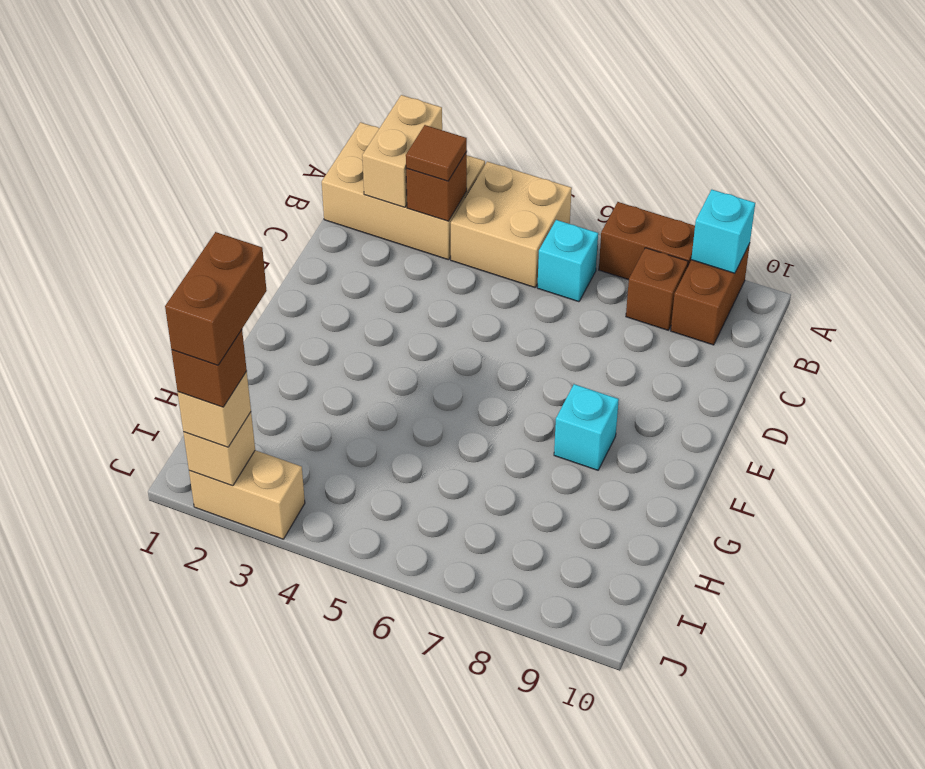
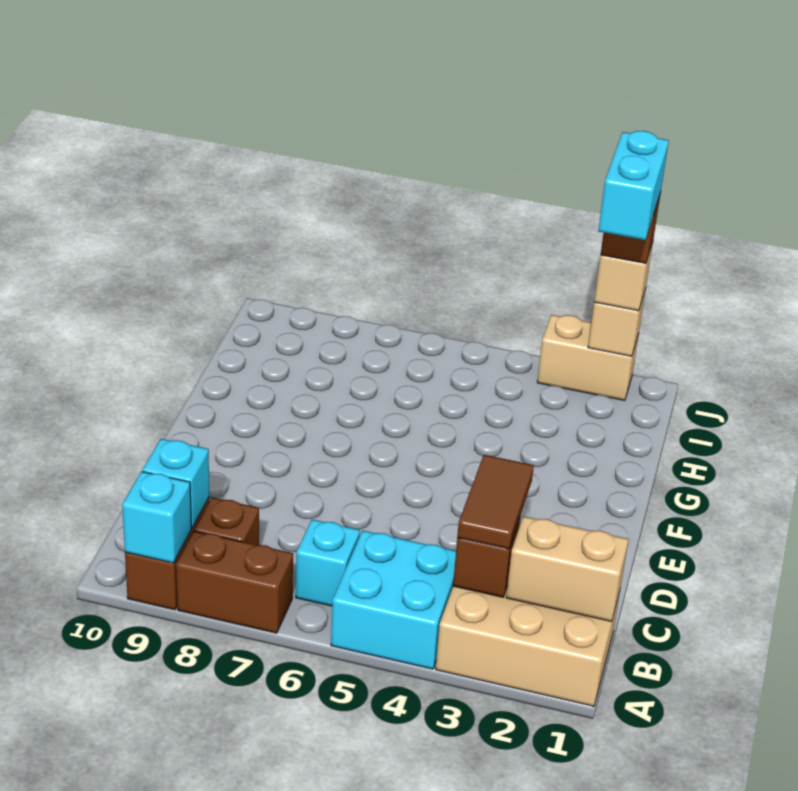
tan 1x2 brick [362,95,442,207] -> tan 1x2 brick turned to [506,516,628,622]
tan 2x2 brick [451,162,572,287] -> cyan 2x2 brick [331,530,456,669]
brown 1x1 tile [406,125,467,181] -> brown 1x2 tile [457,455,534,549]
cyan 1x1 brick [554,384,619,470] -> cyan 1x1 brick moved to [142,439,209,528]
brown 1x2 brick [165,232,267,365] -> cyan 1x2 brick [598,131,669,240]

